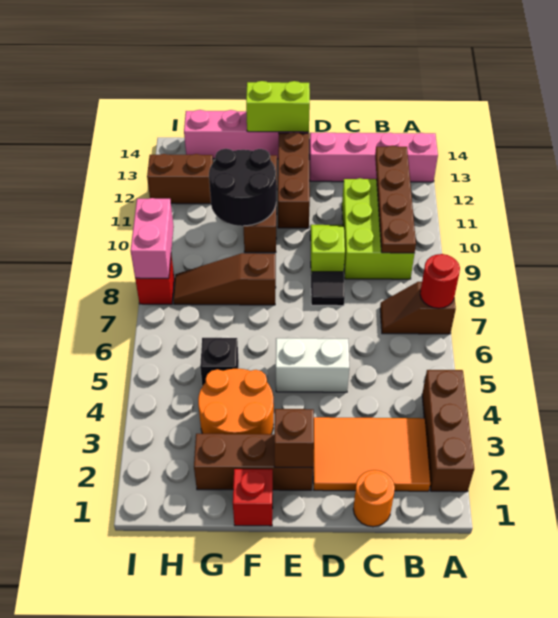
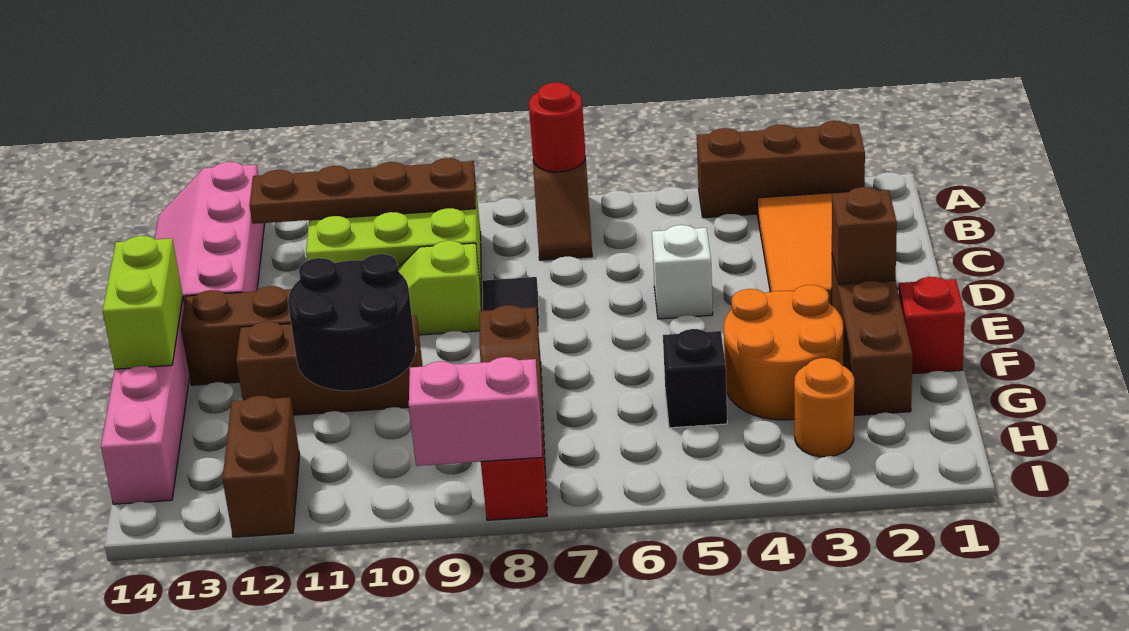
orange 1x1 round brick [353,470,395,527] -> orange 1x1 round brick moved to [794,358,854,457]
white 1x2 brick [276,338,349,392] -> white 1x1 brick [652,225,713,319]

